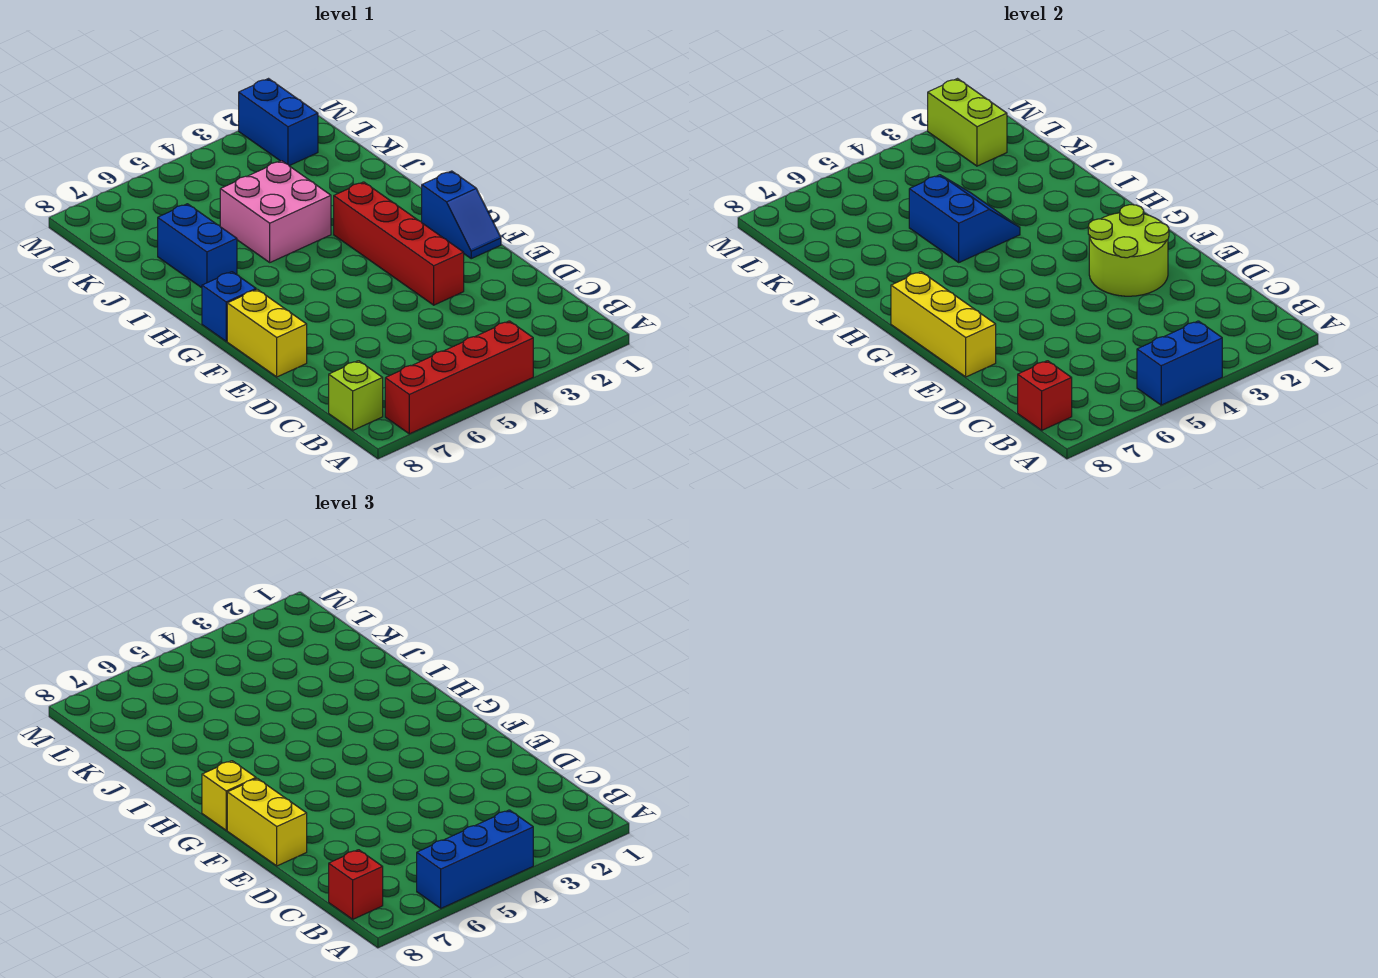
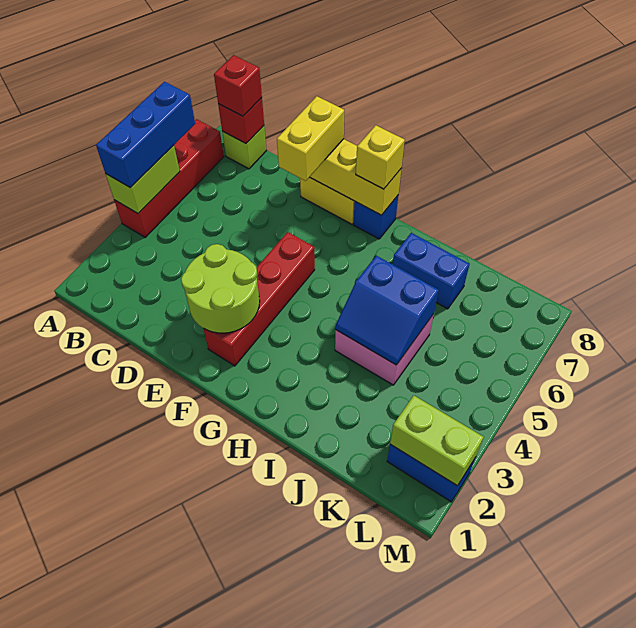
blue 1x2 brick [1137,321,1222,405] -> lime 1x2 brick [106,145,180,213]
red 1x4 brick [334,182,464,305] -> red 1x4 brick turned to [204,232,315,366]
yellow 1x2 brick [227,778,307,866] -> yellow 1x2 brick turned to [277,96,344,181]
blue 1x2 slope [422,171,501,259] -> none

